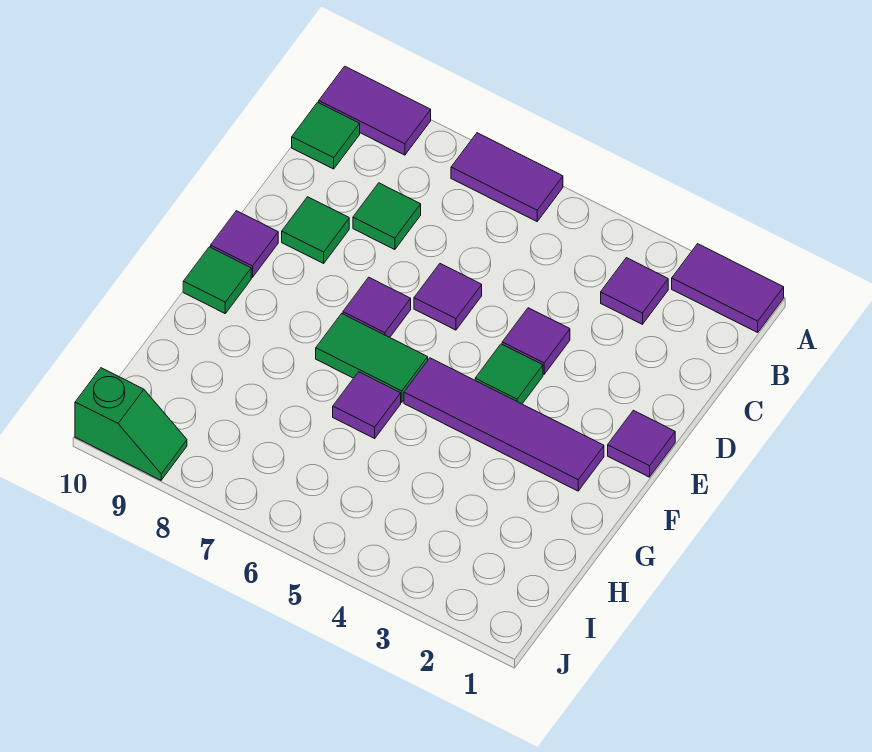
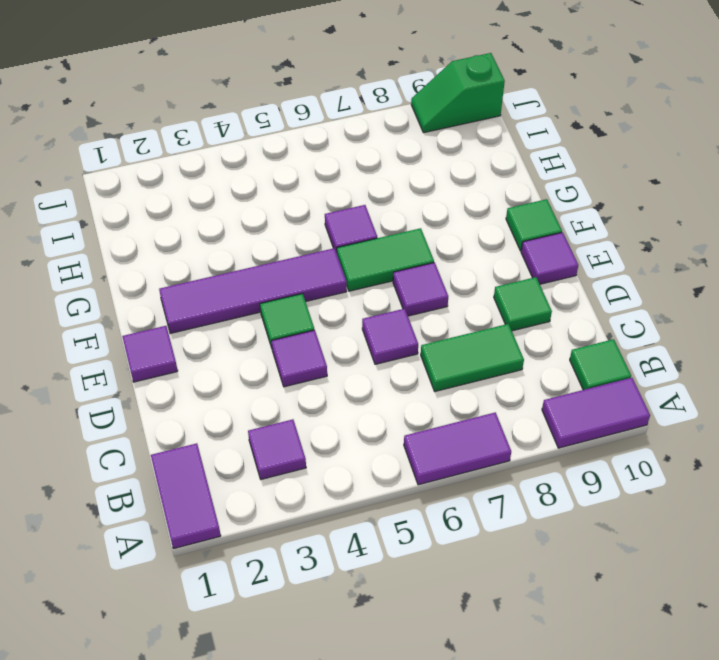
purple 1x2 tile [672,244,784,332] -> purple 1x2 tile turned to [151,443,221,549]
green 1x1 tile [353,183,421,250] -> green 1x2 tile [421,324,524,391]

